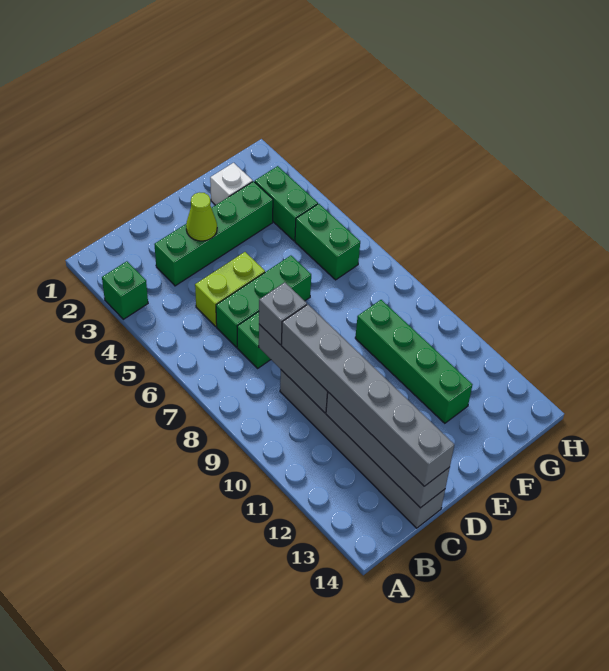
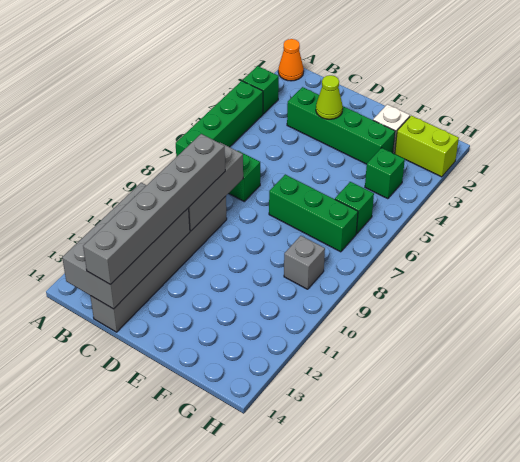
none -> orange 1x1 cone [278,39,304,81]
lime 1x2 brick [195,252,265,326] -> lime 1x2 brick moved to [395,116,459,177]
green 1x3 brick [216,256,311,347] -> green 1x3 brick moved to [269,175,358,252]
grey 1x1 brick [259,282,307,344] -> grey 1x1 brick moved to [284,236,325,289]
grey 1x4 brick [326,392,450,508] -> grey 2x4 brick [62,183,190,309]
green 1x4 brick [355,300,472,423] -> green 1x4 brick moved to [176,81,263,157]
green 1x2 brick [255,166,318,241] -> green 1x1 brick [365,148,405,199]
green 1x2 brick [295,204,360,280] -> green 1x1 brick [335,182,374,234]

